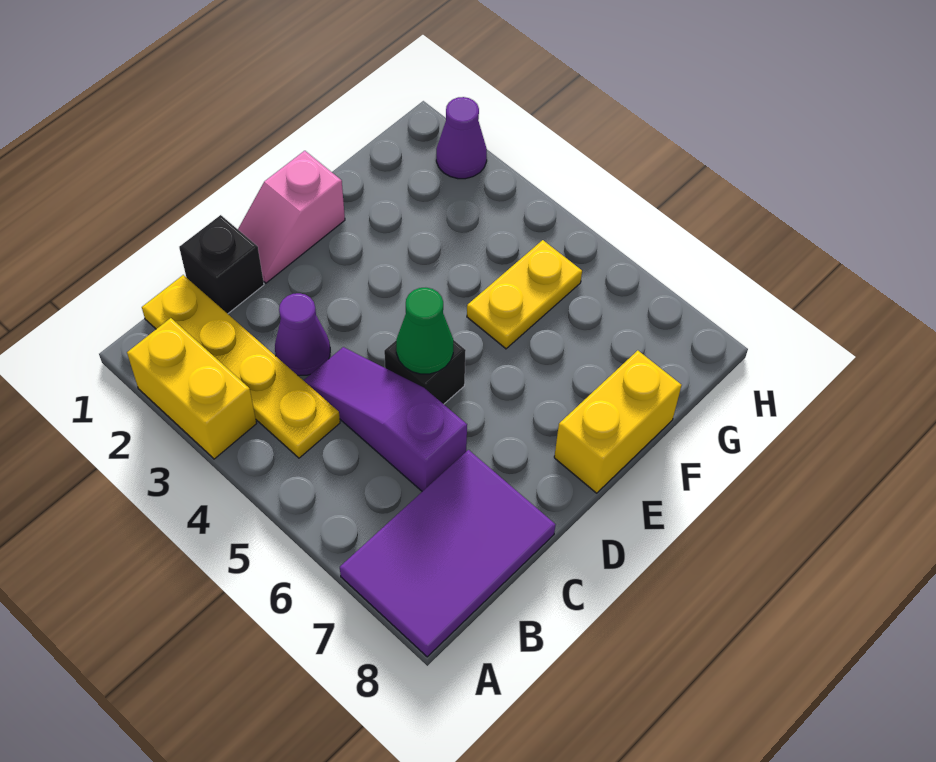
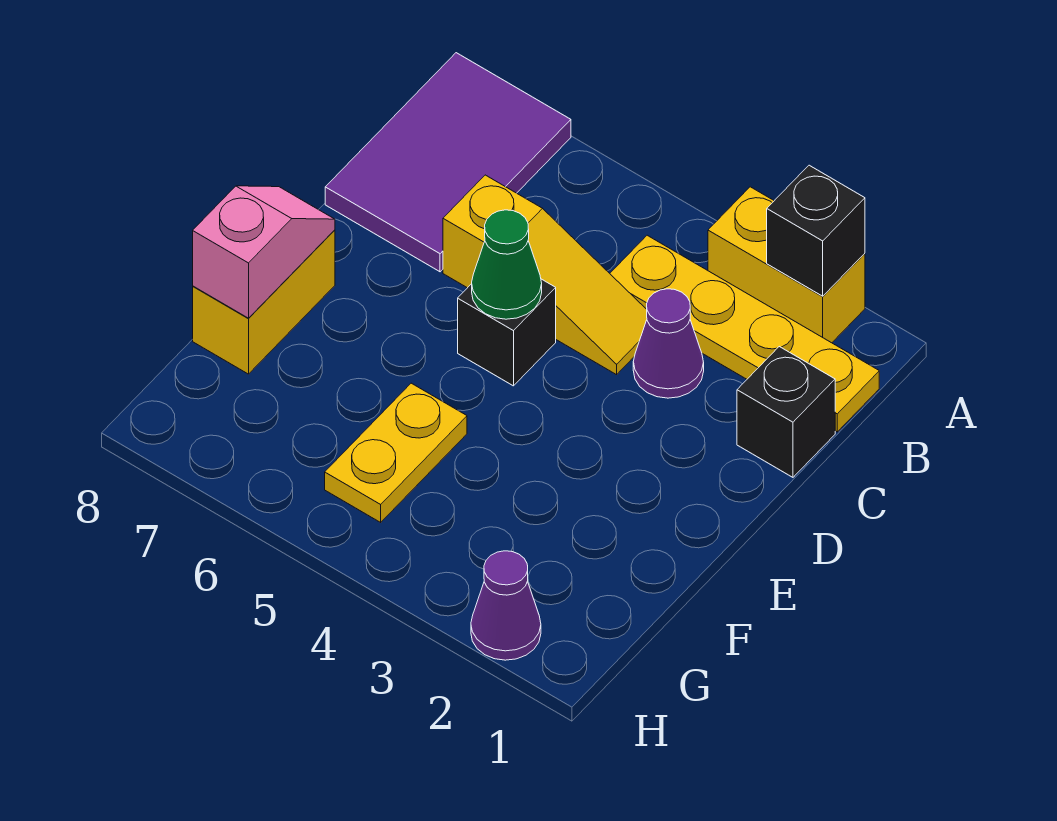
none -> black 1x1 brick [767,165,865,296]
purple 1x3 slope [304,347,467,491] -> yellow 1x3 slope [443,175,647,375]
pink 1x2 slope [238,151,345,283] -> pink 1x2 slope moved to [193,186,335,318]

